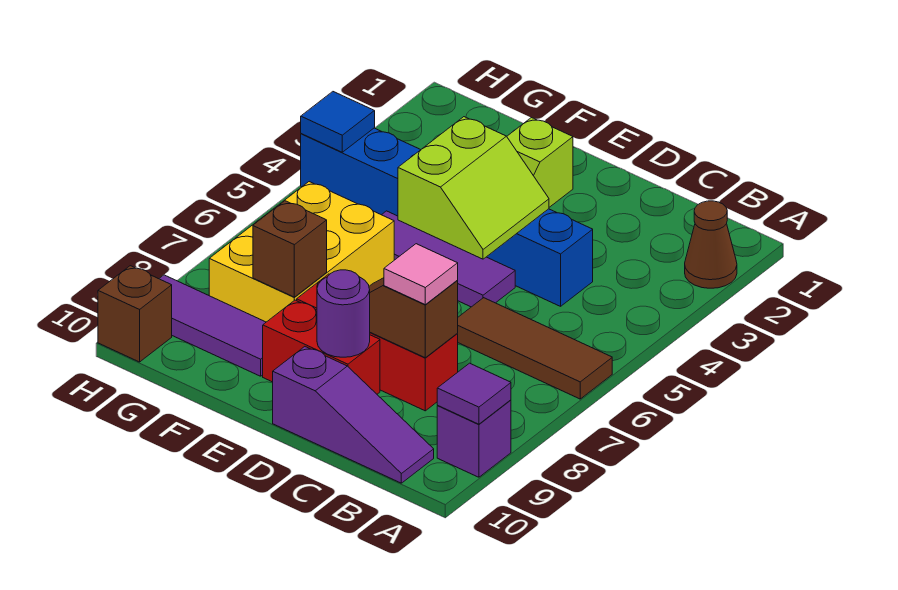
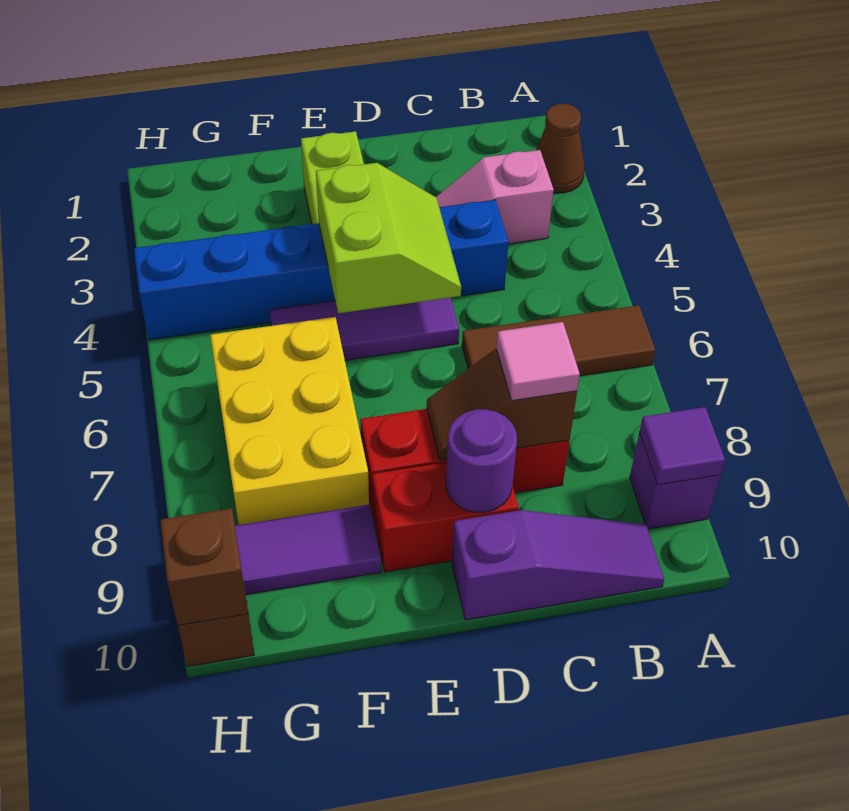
none -> pink 1x2 slope [436,150,554,244]
brown 1x1 brick [253,201,327,297] -> brown 1x1 brick moved to [160,508,248,626]
blue 1x1 tile [301,92,375,152] -> none

